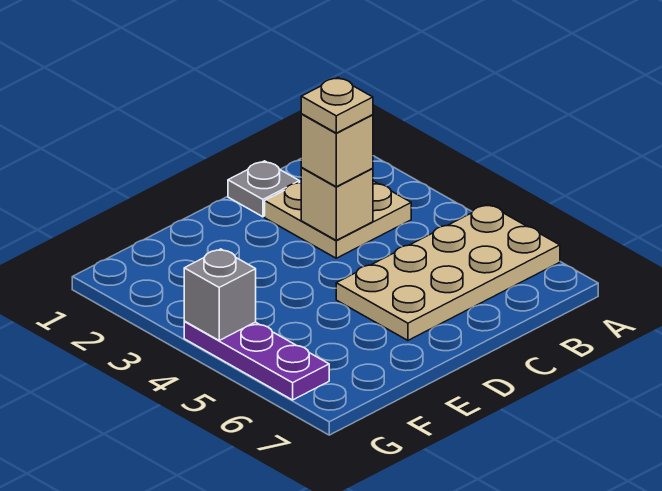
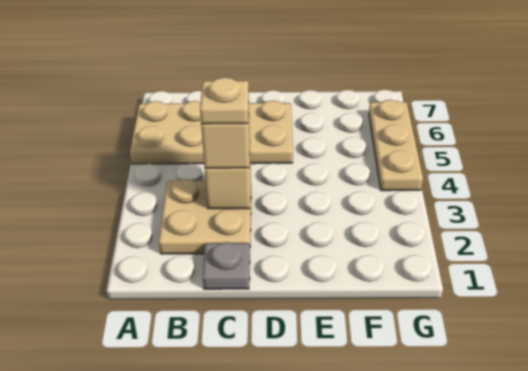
purple 1x3 plate [184,322,329,400] -> tan 1x3 plate [369,100,423,191]
grey 1x1 brick [184,249,256,340] -> none

